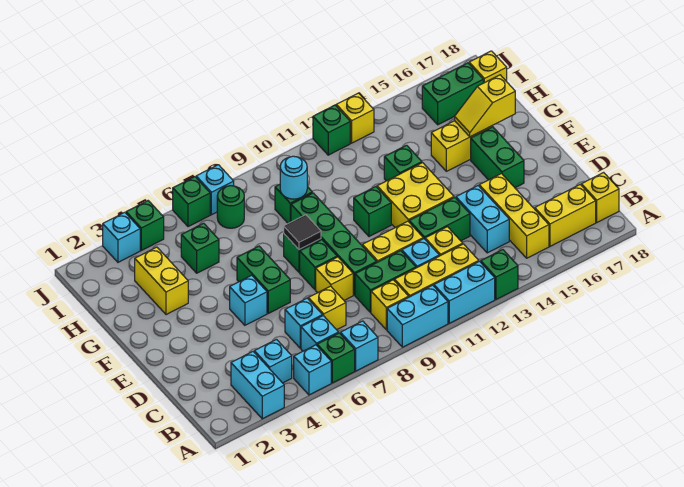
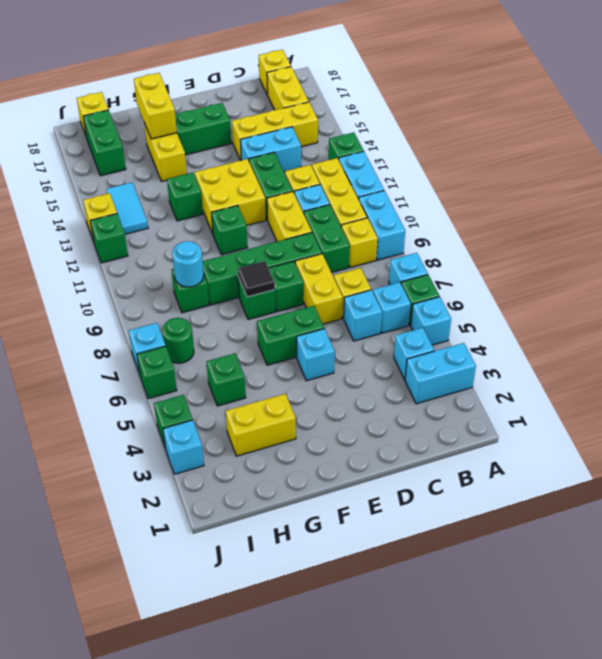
yellow 1x1 brick [316,257,353,300] -> yellow 1x2 brick [295,254,343,324]
yellow 1x2 slope [455,75,515,137] -> yellow 1x2 brick [134,73,177,139]
none -> cyan 1x2 tile [107,182,148,234]

